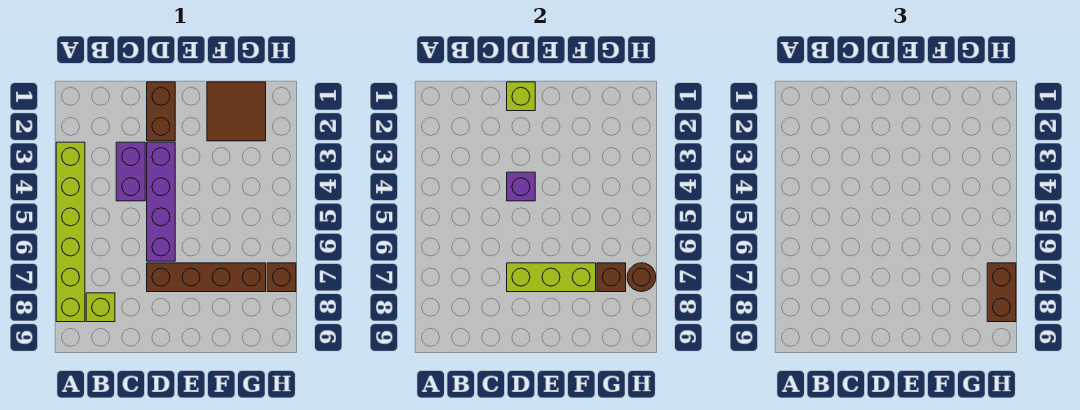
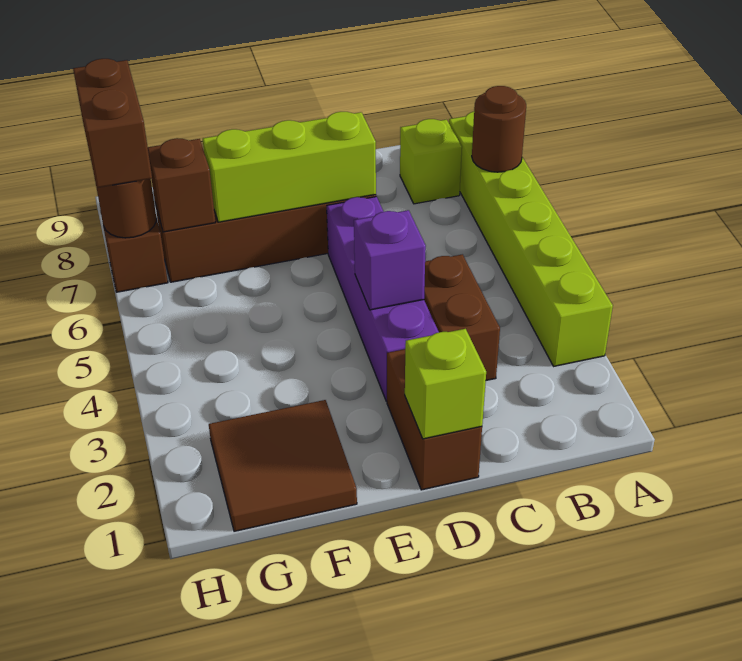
none -> brown 1x1 round brick [472,86,526,172]
purple 1x2 brick [116,142,145,201] -> brown 1x2 brick [424,254,500,380]

